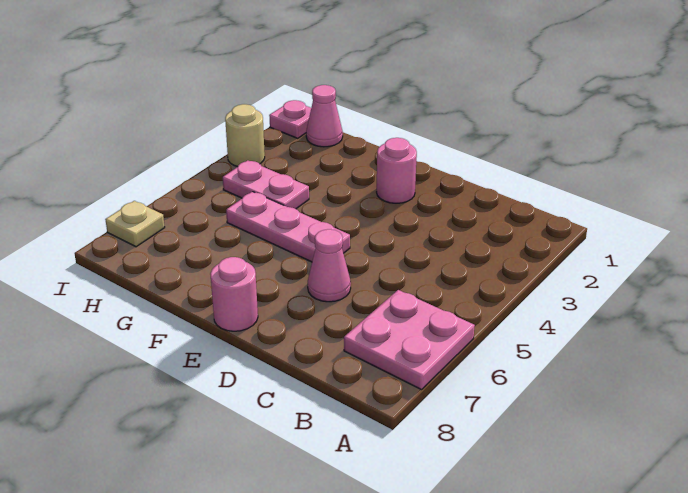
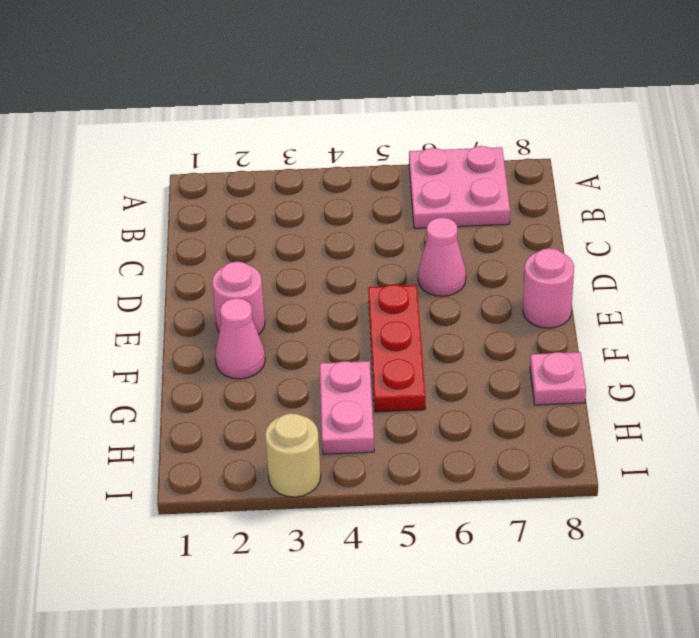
pink 1x3 plate [226,192,350,262] -> red 1x3 plate [368,285,425,412]
pink 1x1 cone [306,85,343,147] -> pink 1x1 cone moved to [215,298,265,379]
pink 1x1 plate [269,100,311,138] -> pink 1x1 plate moved to [530,352,586,405]
tan 1x1 plate [105,201,165,247] -> none

